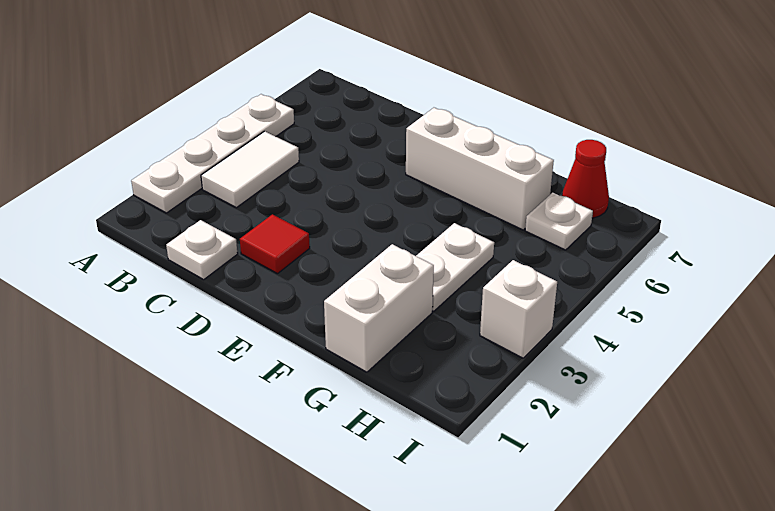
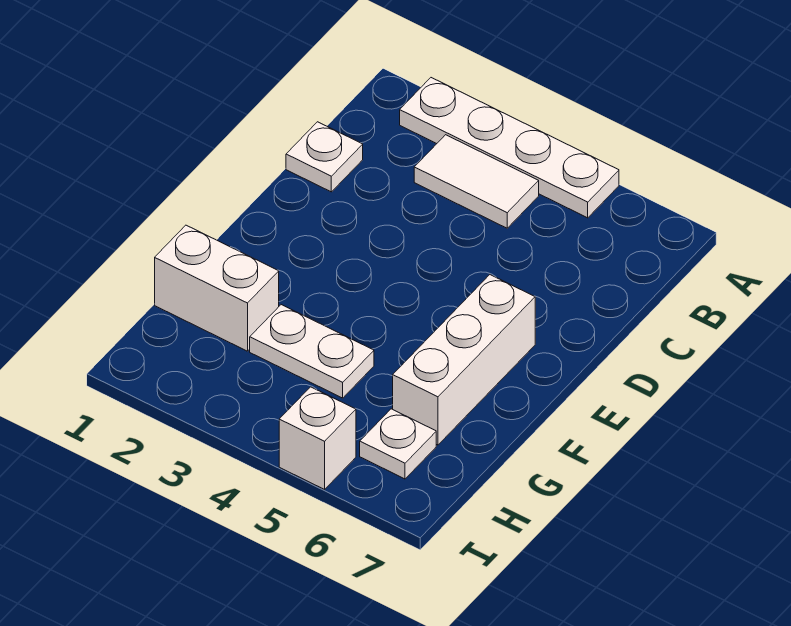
red 1x1 tile [240,214,310,274] -> none
red 1x1 cone [562,140,609,218] -> none
white 1x1 brick [480,260,557,358] -> white 1x1 brick moved to [279,387,356,489]

